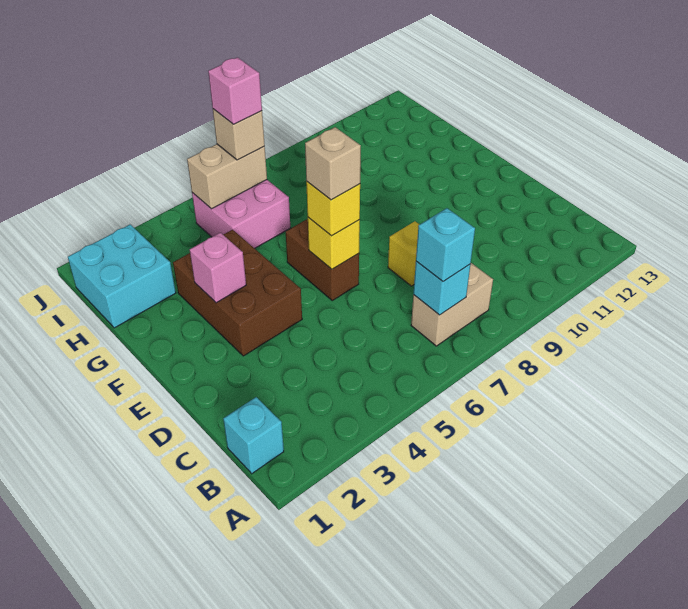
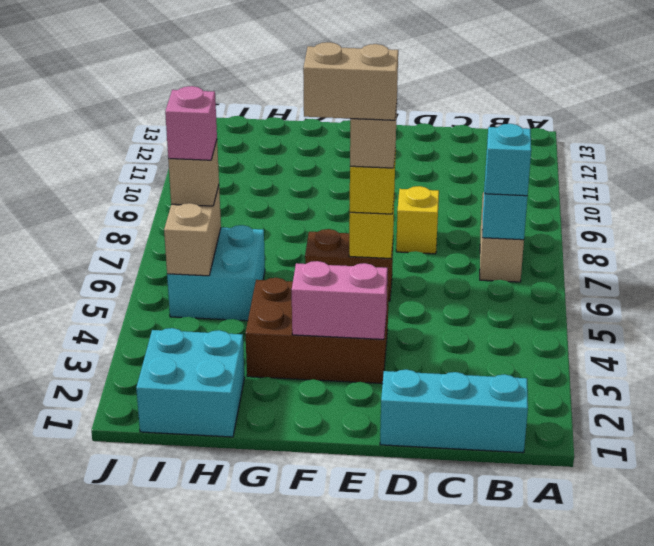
cyan 1x1 brick [223,397,284,474] -> cyan 1x3 brick [380,369,528,453]
none -> tan 1x2 brick [303,42,398,120]
pink 1x1 brick [190,233,246,303] -> pink 1x2 brick [292,261,388,339]
pink 2x2 brick [192,180,290,248] -> cyan 2x2 brick [167,225,265,321]

